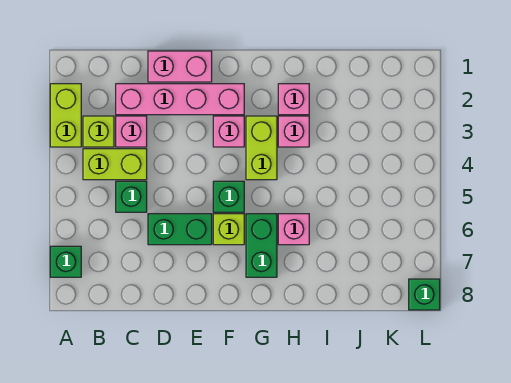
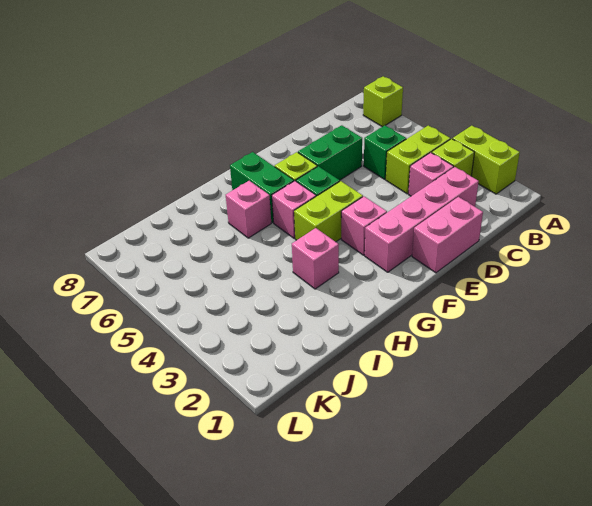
green 1x1 brick [50,246,81,277] -> lime 1x1 brick [363,76,403,127]
lime 1x2 brick [246,116,277,180] -> lime 1x2 brick turned to [294,181,363,242]
pink 1x1 brick [278,84,309,115] -> pink 1x1 brick moved to [272,181,316,238]
green 1x1 brick [409,279,440,310] -> none

